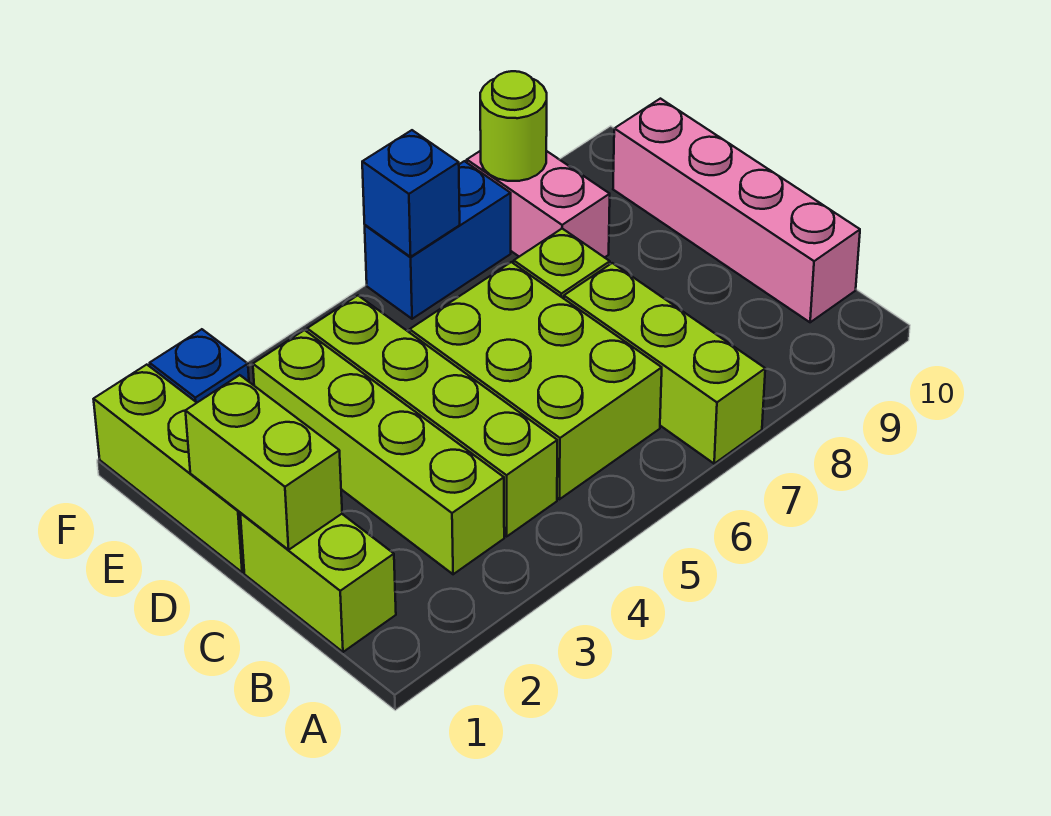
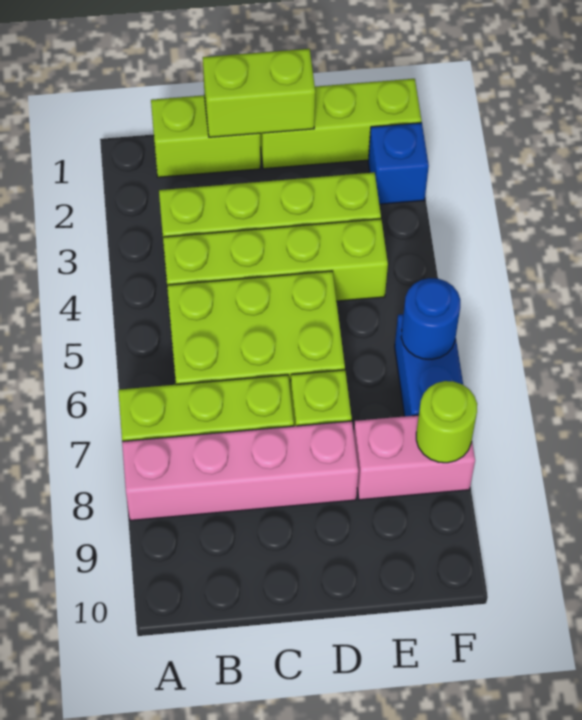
pink 1x4 brick [613,99,860,322] -> pink 1x4 brick moved to [122,421,359,521]
blue 1x1 brick [362,130,460,257] -> blue 1x1 round brick [401,278,460,359]

